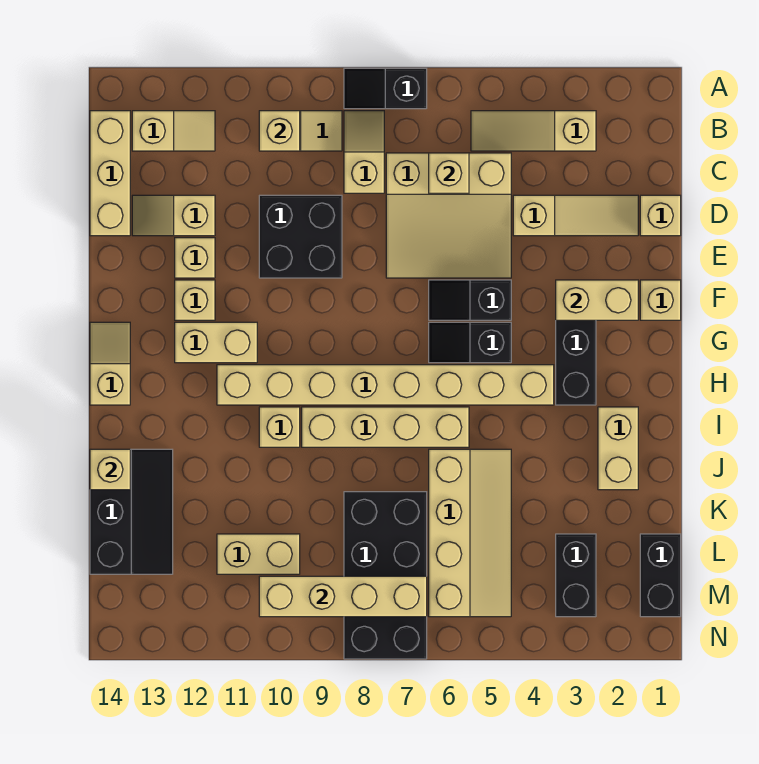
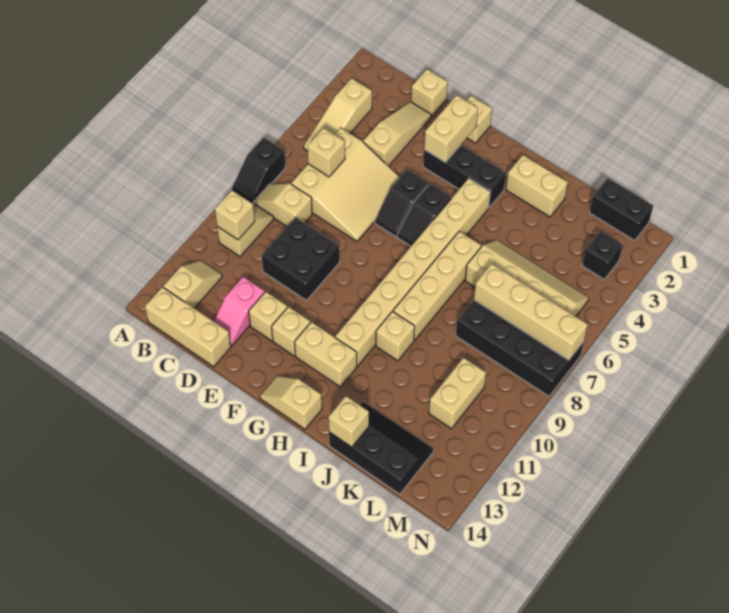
tan 1x2 slope [132,195,215,236] -> pink 1x2 slope [214,277,265,346]
tan 1x2 brick [175,322,257,363] -> tan 1x2 brick turned to [295,322,357,387]
black 1x2 brick [556,534,596,617] -> black 1x1 brick [582,231,623,279]
tan 1x4 brick [259,576,427,617] -> tan 1x4 brick turned to [474,264,588,360]

